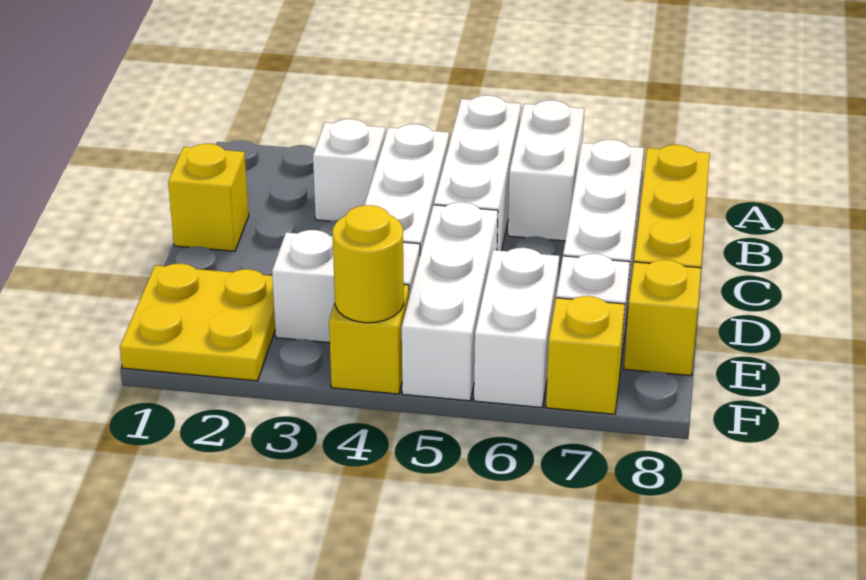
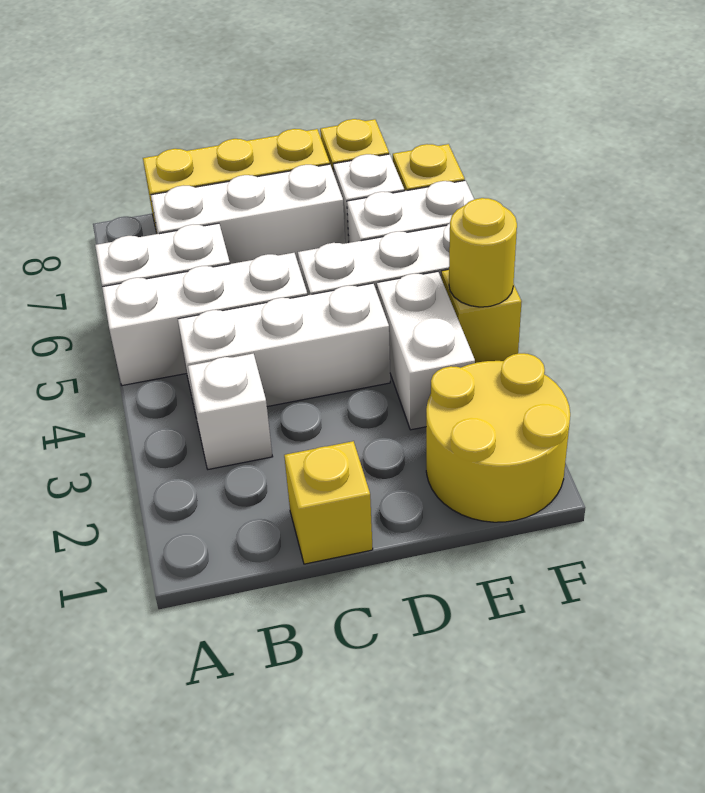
yellow 2x2 plate [120,263,275,381] -> yellow 2x2 round brick [426,353,570,522]

